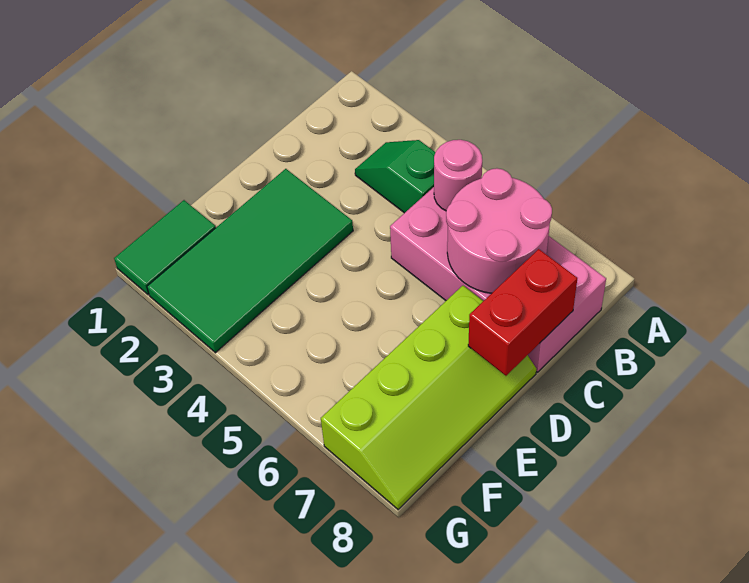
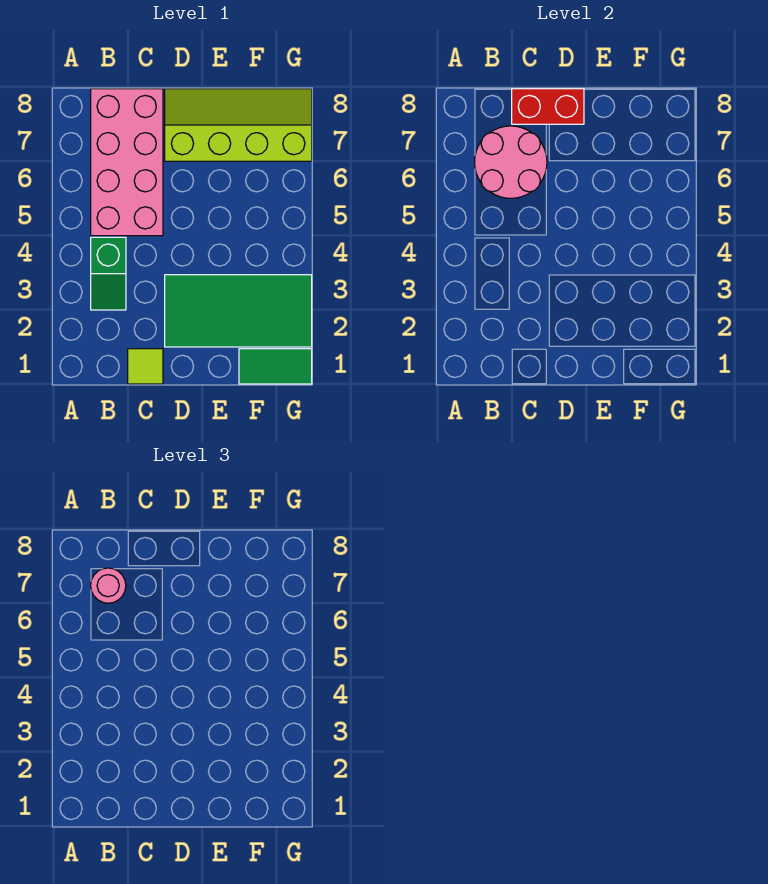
pink 1x1 round brick [434,140,482,211] -> pink 1x1 round brick moved to [91,568,126,603]
none -> lime 1x1 tile [128,349,163,384]

